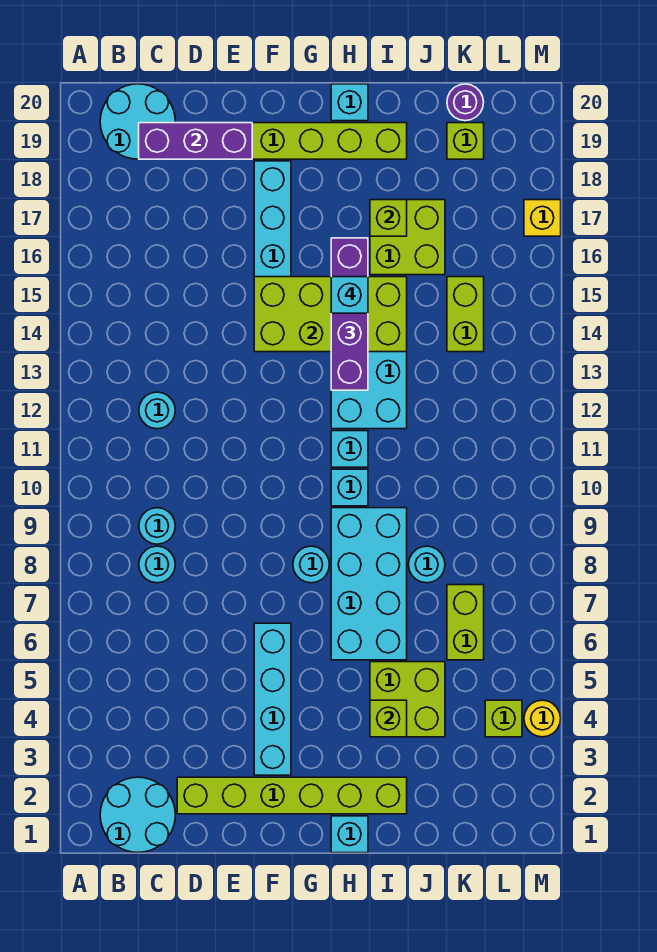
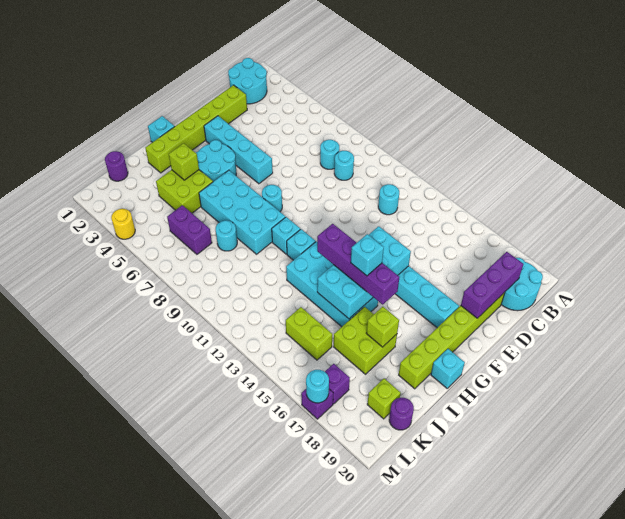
lime 2x4 brick [254,277,407,352] -> cyan 2x4 brick [317,226,411,319]
none -> cyan 2x2 round brick [196,140,236,182]
none -> purple 1x1 round brick [105,151,128,181]
lime 1x2 brick [447,585,484,660] -> purple 1x2 brick [167,205,212,254]
lime 1x1 brick [485,700,522,737] -> none
none -> purple 1x1 brick [325,364,350,404]
yellow 1x1 brick [524,200,561,236] -> purple 1x1 brick [301,389,333,419]
none -> cyan 1x1 round brick [306,370,329,403]

